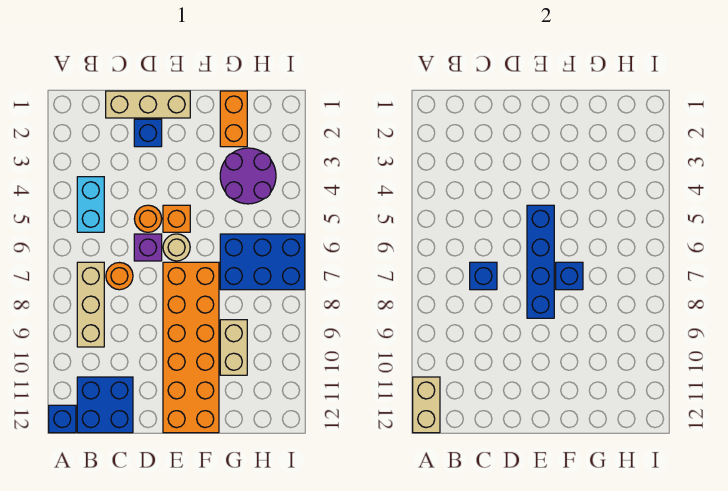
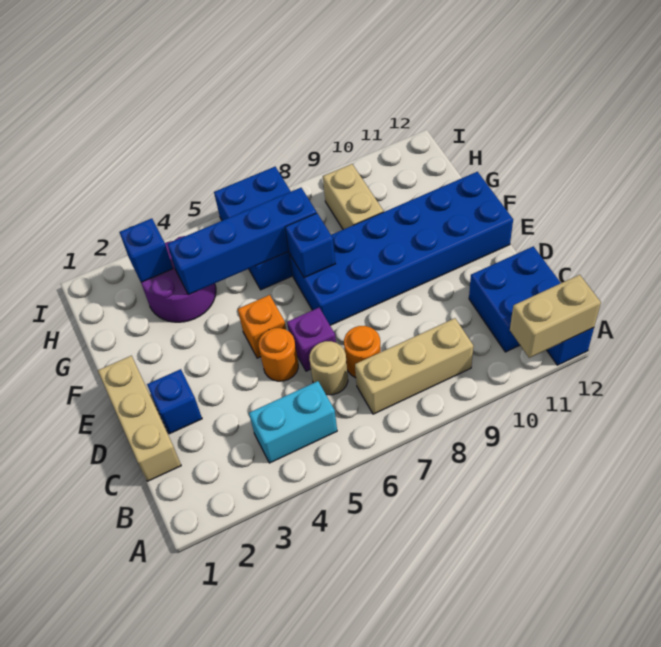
blue 1x1 brick [470,262,497,290] -> blue 1x1 brick moved to [119,218,173,282]
blue 1x4 brick [527,205,554,318] -> blue 1x4 brick moved to [167,188,317,295]
tan 1x1 round brick [163,234,190,261] -> tan 1x1 round brick moved to [309,341,348,395]
orange 2x6 brick [163,262,219,433] -> blue 2x6 brick [290,172,513,325]
orange 1x2 brick [220,91,247,147] -> none
tan 1x2 brick [220,320,247,375] -> tan 1x2 brick turned to [323,164,384,230]

